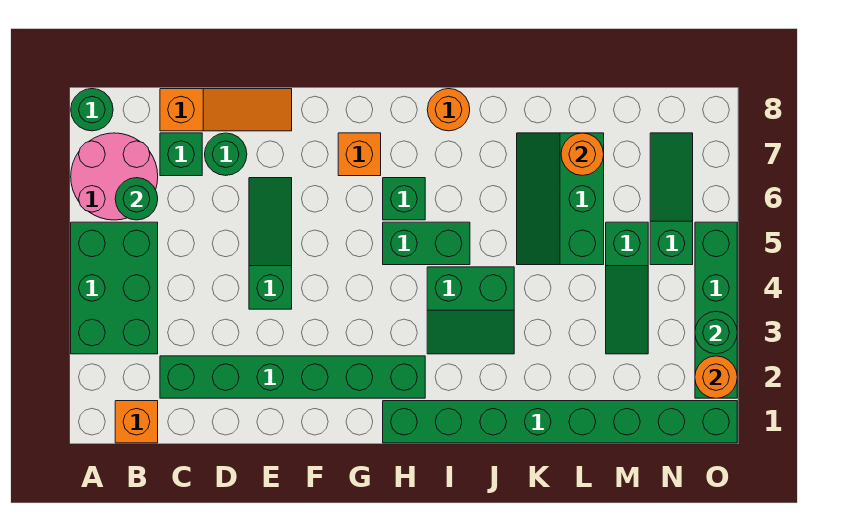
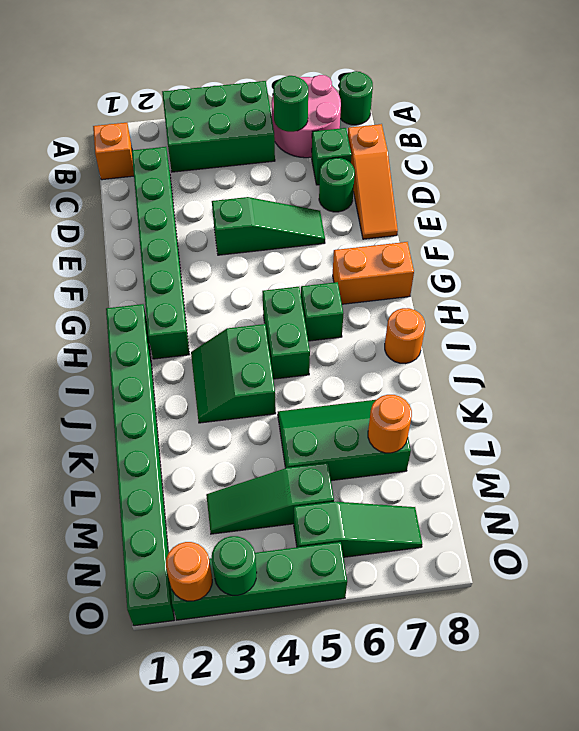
orange 1x1 brick [338,133,381,176] -> orange 1x2 brick [333,242,414,304]

